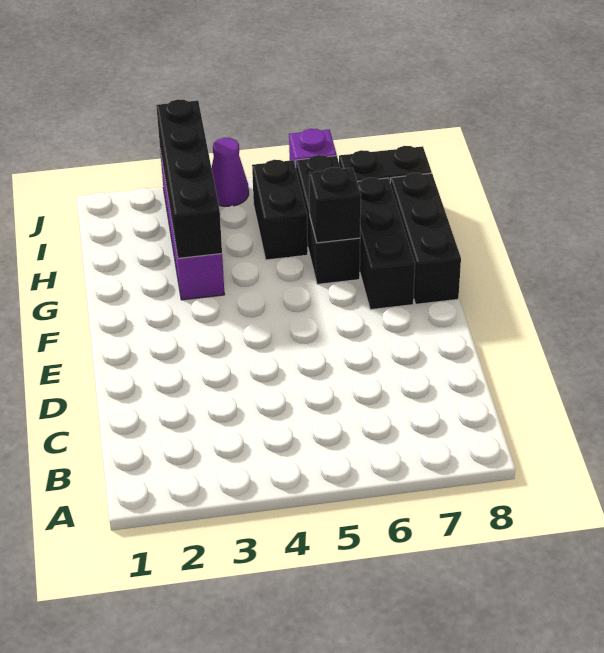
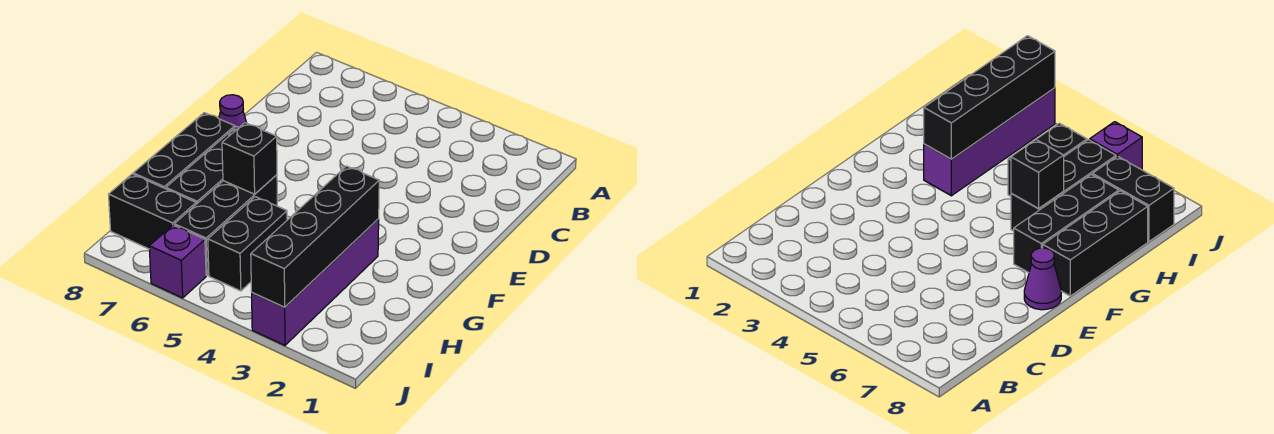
purple 1x1 cone [211,138,249,206] -> purple 1x1 cone moved to [219,95,246,127]

